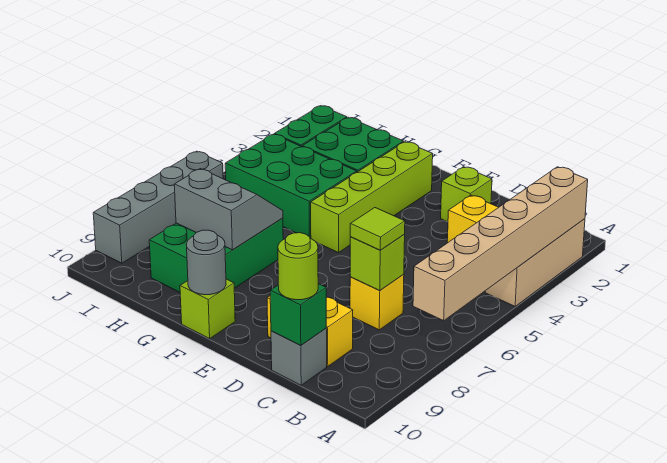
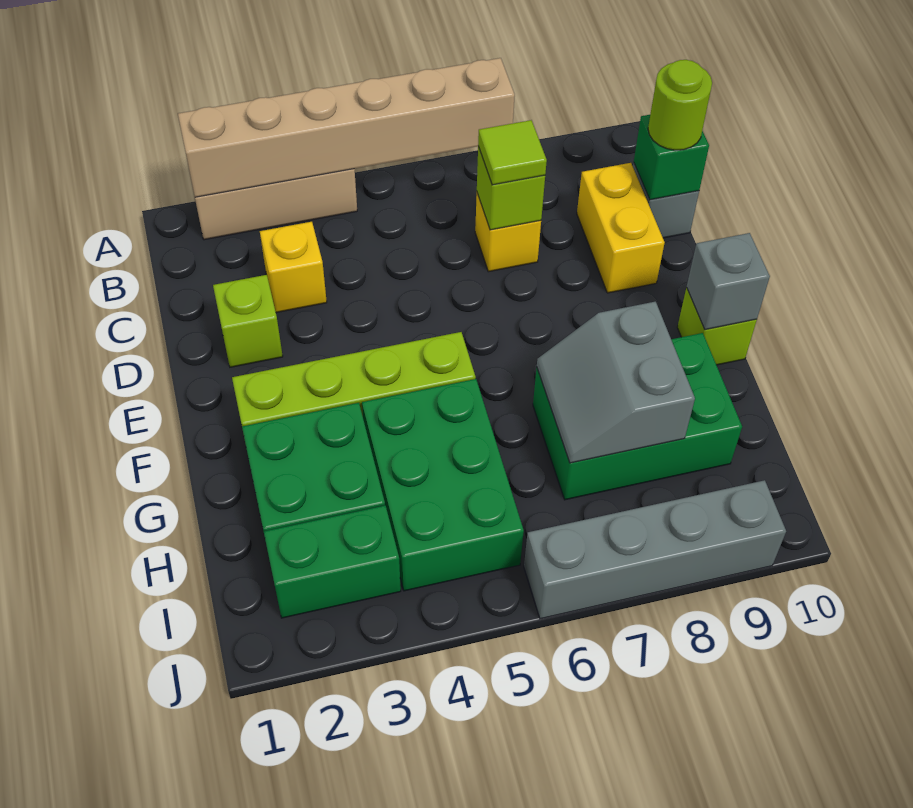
grey 1x1 round brick [186,230,226,295] -> grey 1x1 brick [687,233,770,330]

